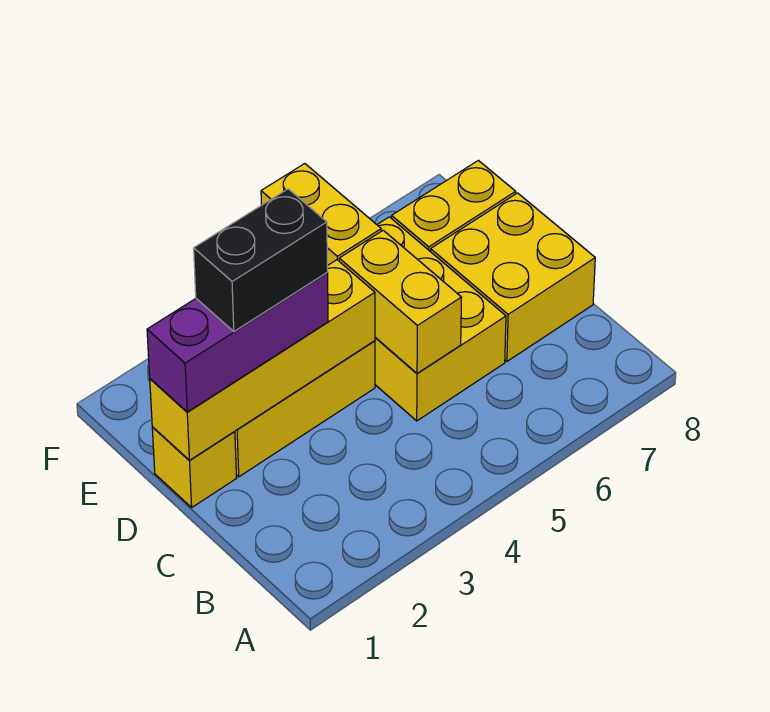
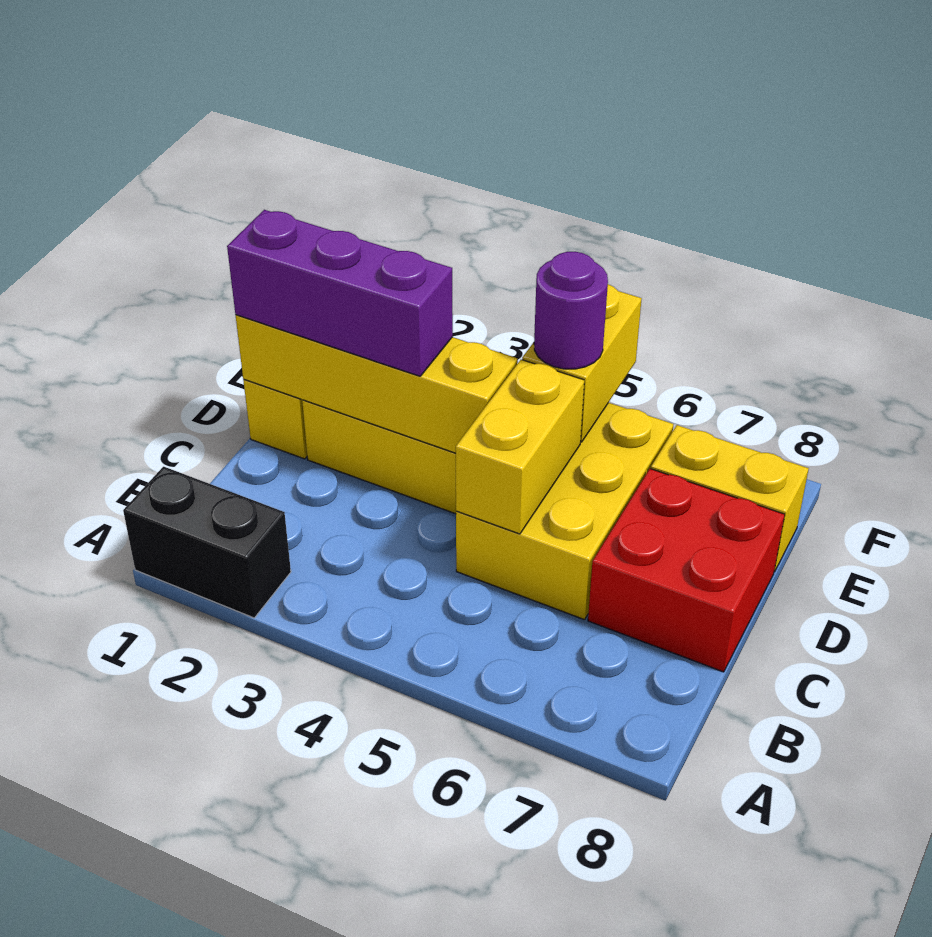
yellow 2x2 brick [431,193,595,361] -> red 2x2 brick [588,469,785,672]
black 1x2 brick [194,189,328,331] -> black 1x2 brick moved to [123,467,291,618]
none -> purple 1x1 round brick [534,252,608,369]

